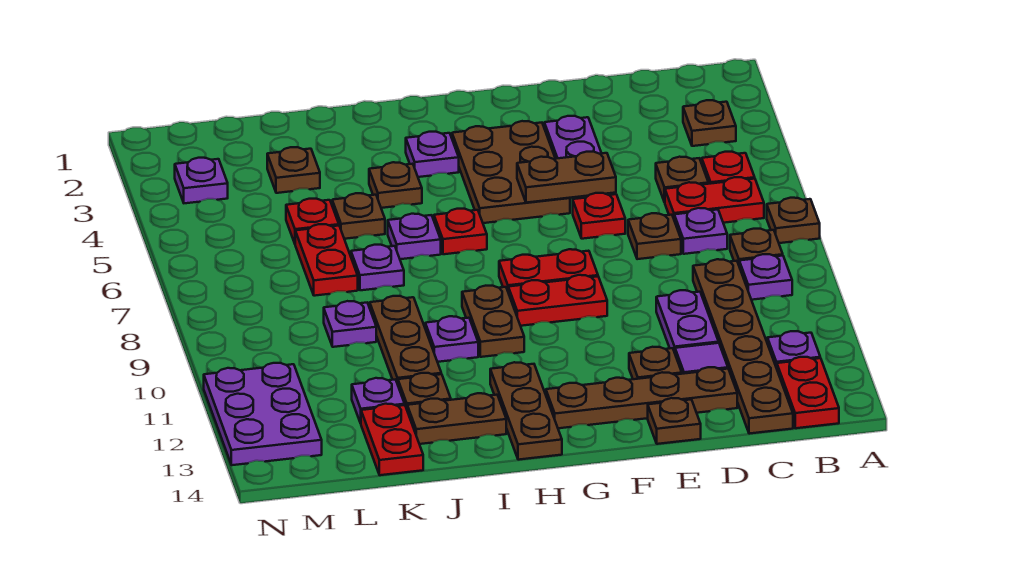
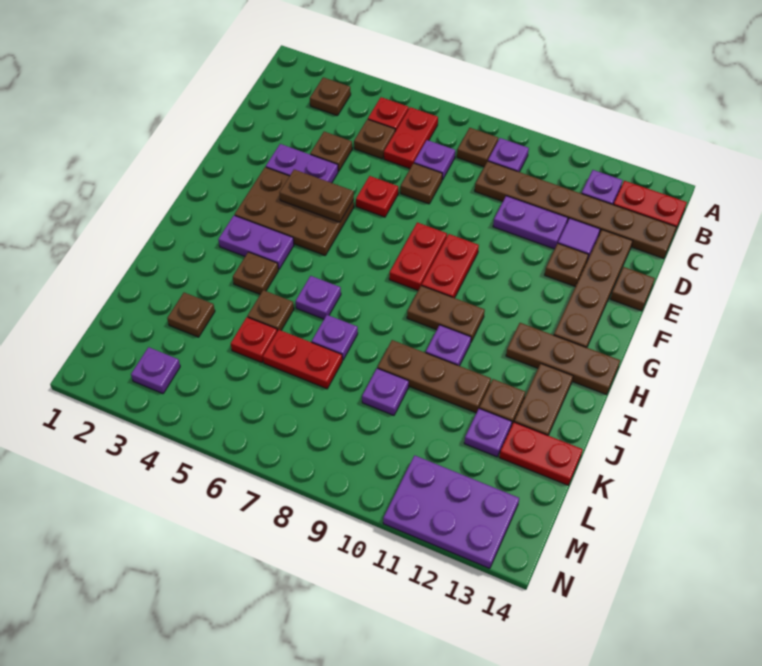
brown 1x1 plate [767,198,820,243] -> brown 1x1 plate moved to [310,132,352,171]
brown 1x2 plate [517,152,616,203] -> brown 1x2 plate turned to [279,169,354,222]
purple 1x1 plate [406,132,459,177] -> purple 1x2 plate [218,215,294,269]
red 1x1 plate [434,209,487,254] -> none

